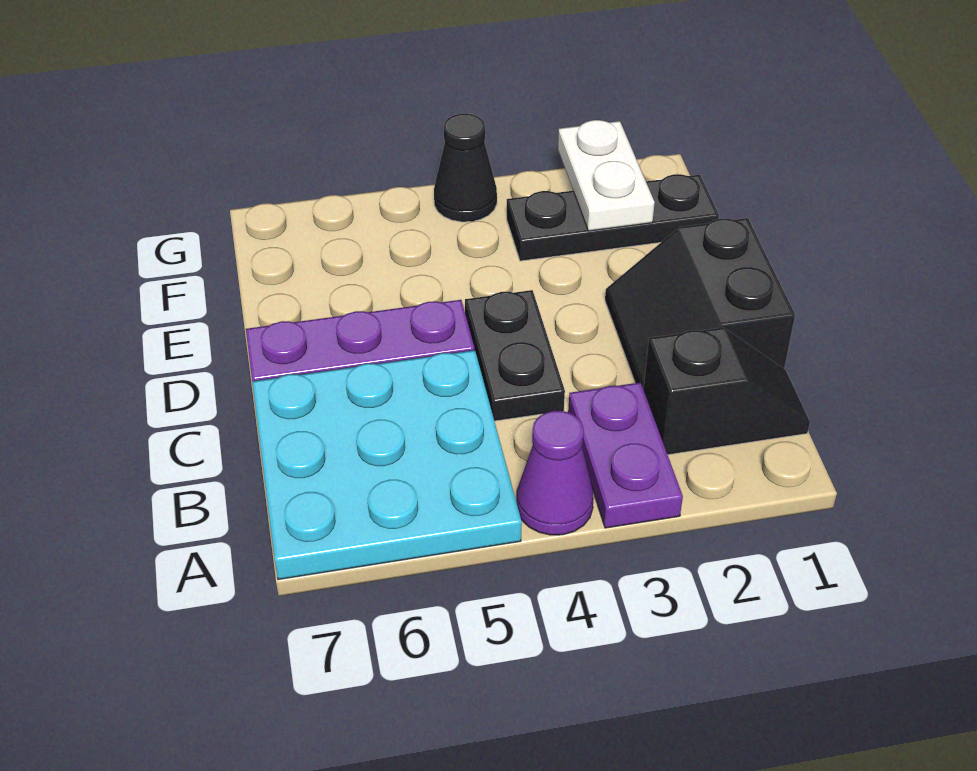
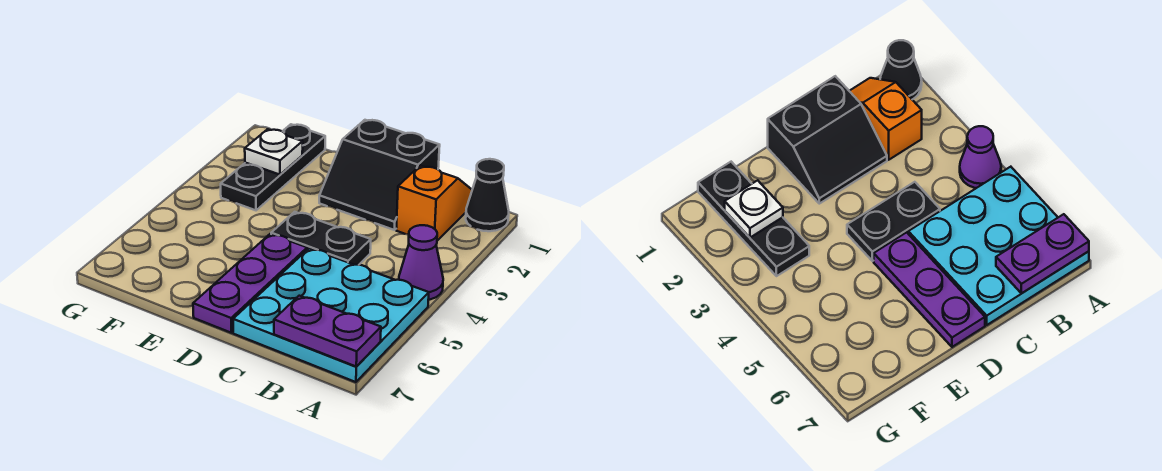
purple 1x2 plate [568,382,683,528] -> purple 1x2 plate moved to [274,296,381,367]
black 1x2 slope [643,328,810,455] -> orange 1x2 slope [396,166,472,241]
white 1x2 plate [558,120,655,231] -> white 1x1 plate [245,129,303,175]
black 1x1 cone [434,114,497,222] -> black 1x1 cone moved to [466,159,509,231]

